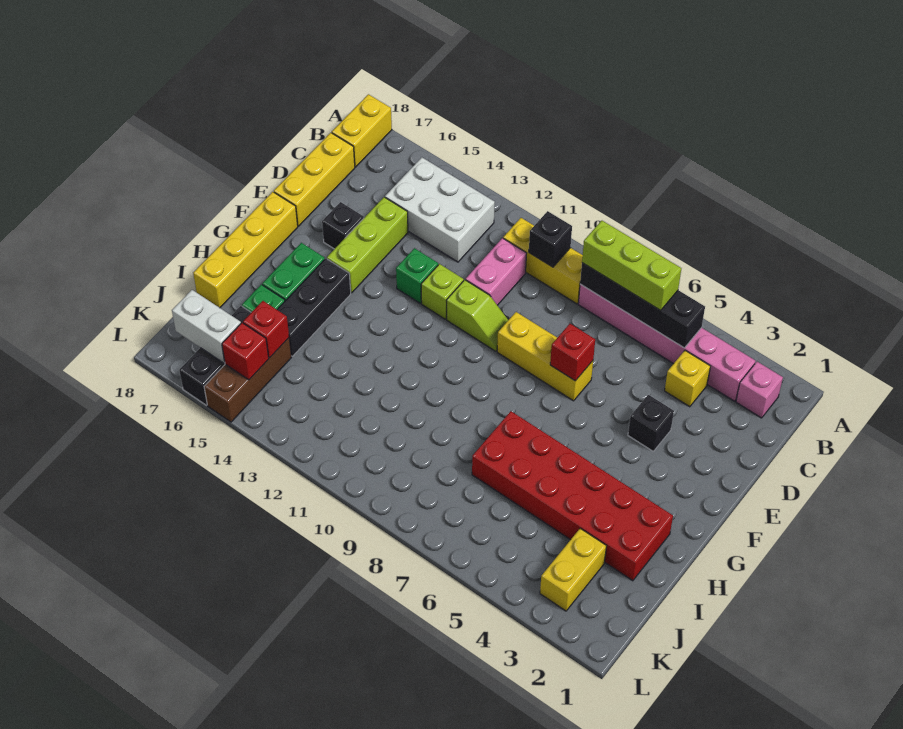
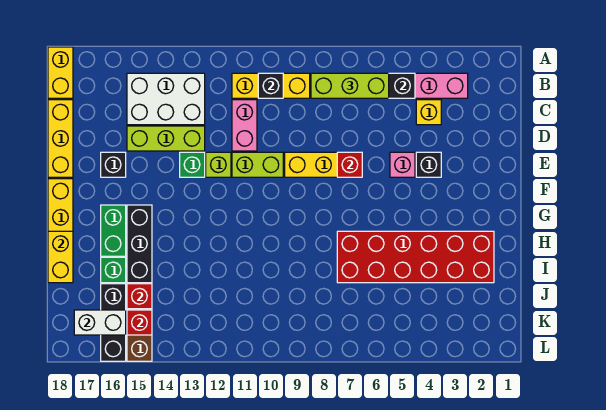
pink 1x1 brick [736,362,783,418] -> pink 1x1 brick moved to [390,152,415,177]
lime 1x3 brick [327,197,408,293] -> lime 1x3 brick turned to [127,126,205,151]
lime 1x2 slope [446,280,508,351] -> lime 1x2 brick [232,152,283,177]
yellow 1x2 brick [540,528,606,611] -> yellow 1x2 brick moved to [48,231,73,283]

